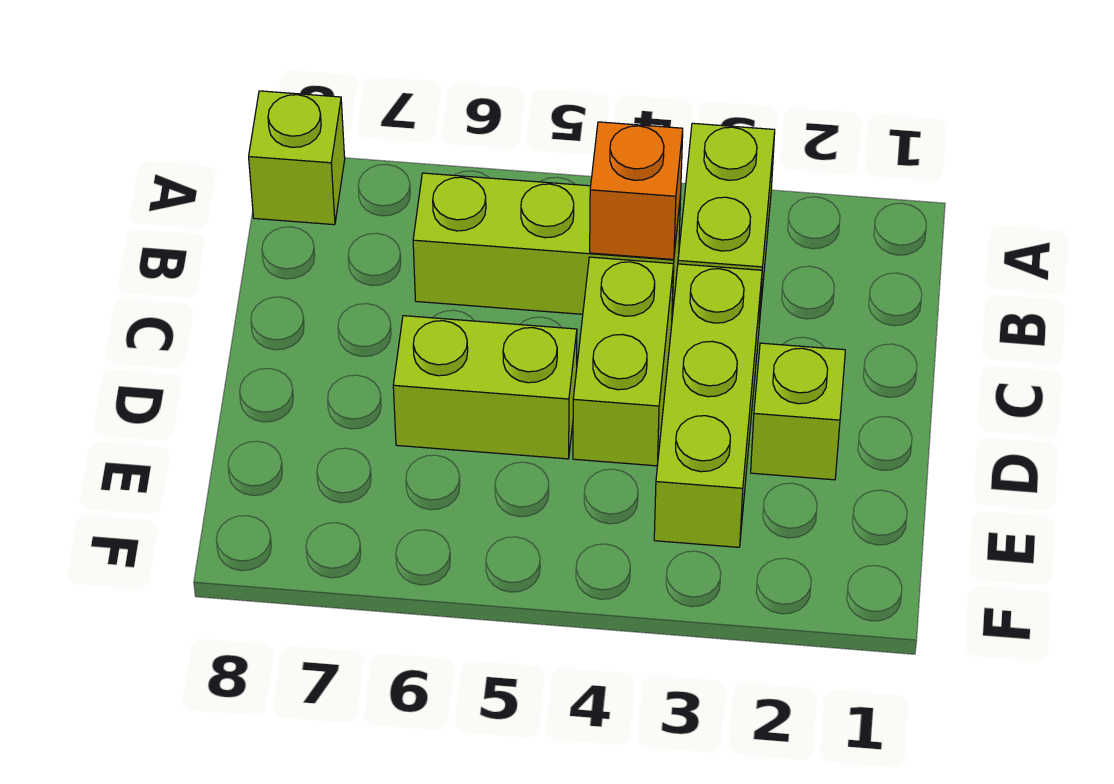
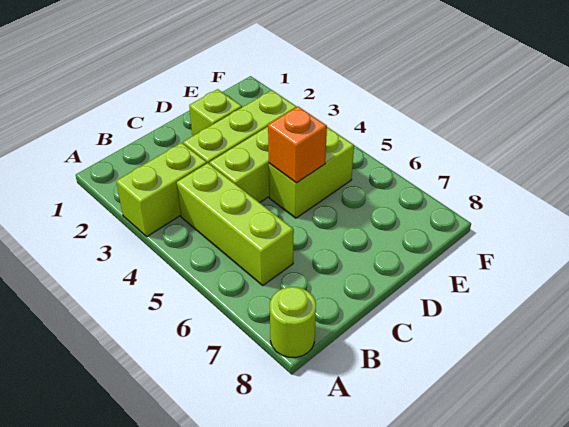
lime 1x1 brick [249,91,345,225] -> lime 1x1 round brick [270,287,316,358]
orange 1x1 brick [590,122,683,259] -> orange 1x1 brick moved to [268,107,327,183]
lime 1x2 brick [393,316,577,459] -> lime 1x2 brick turned to [269,127,354,218]

